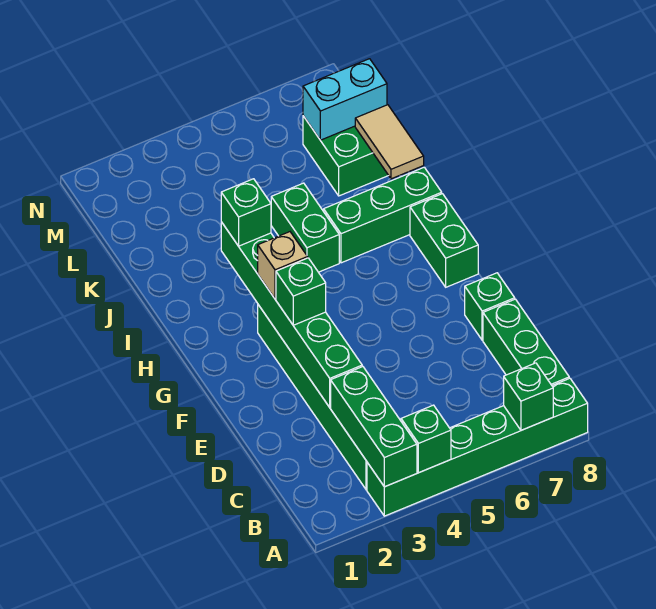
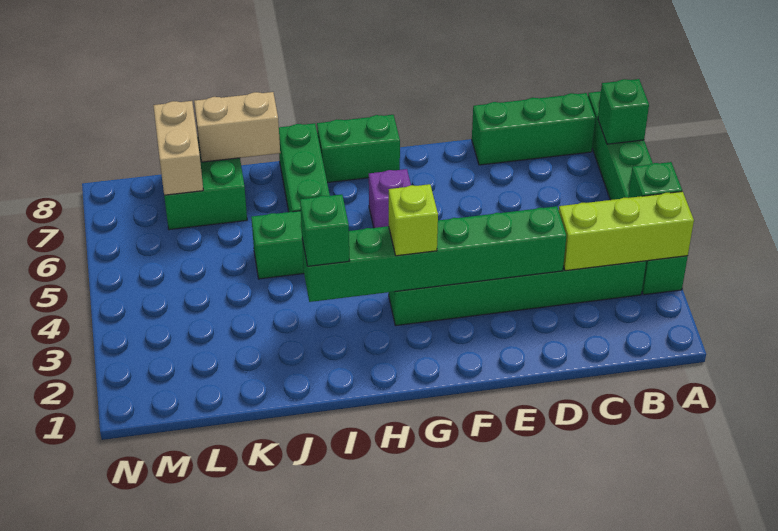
green 1x3 brick [331,366,417,487] -> lime 1x3 brick [559,191,694,271]
green 1x1 brick [465,273,515,340] -> none
green 1x1 brick [276,258,326,325] -> none
tan 1x1 brick [258,232,308,299] -> lime 1x1 brick [389,184,438,256]
none -> purple 1x1 brick [369,169,411,228]
tan 1x2 tile [355,105,424,179] -> tan 1x2 brick [194,92,280,162]
cyan 1x2 brick [303,59,387,140] -> tan 1x2 brick [153,101,203,195]

